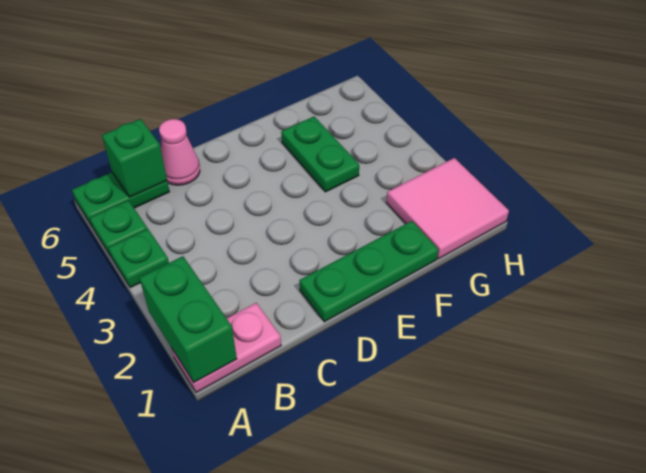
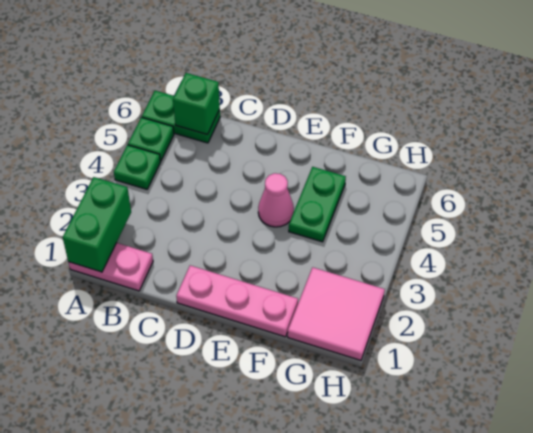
pink 1x1 cone [159,119,200,185] -> pink 1x1 cone moved to [258,173,294,227]
green 1x3 plate [299,221,438,322] -> pink 1x3 plate [176,265,298,337]

